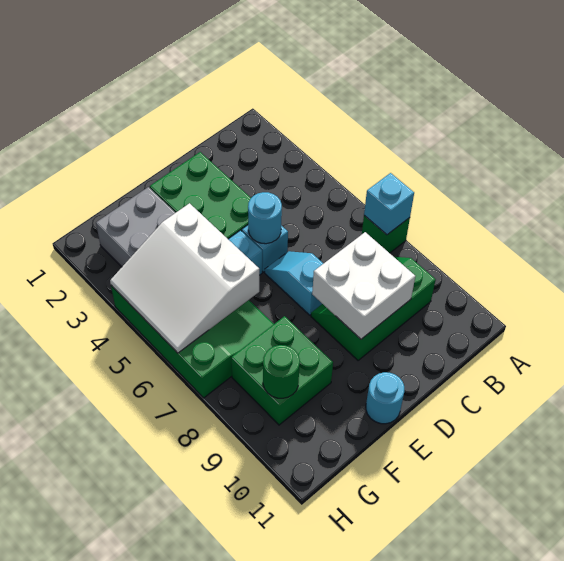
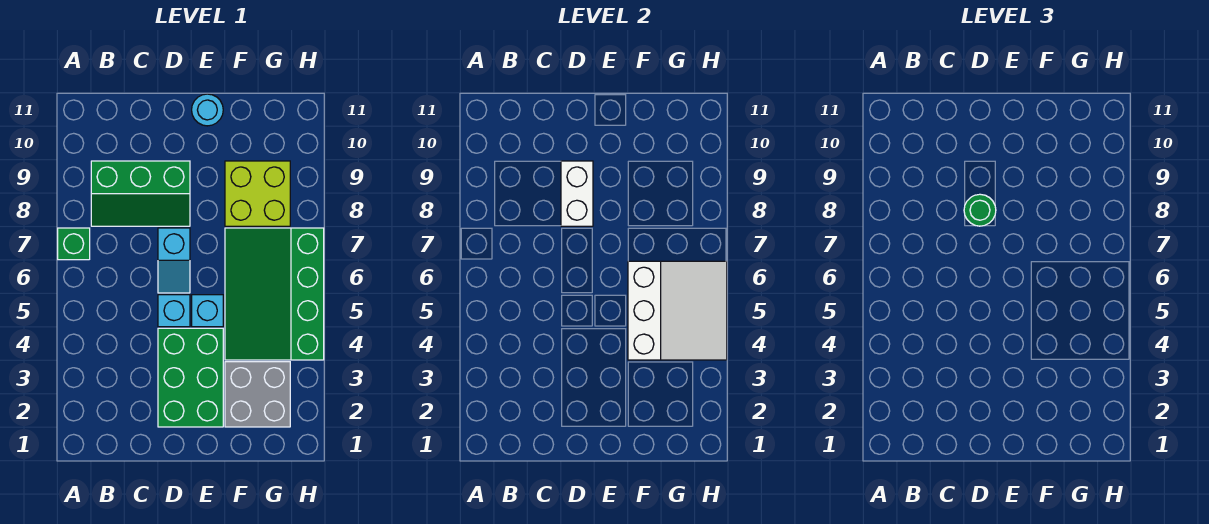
cyan 1x1 brick [364,173,414,235] -> none
white 2x2 brick [312,232,415,339] -> white 1x2 brick [561,161,593,226]
cyan 1x1 round brick [248,192,282,244] -> none
green 2x2 brick [231,316,333,425] -> lime 2x2 brick [225,161,290,226]
green 1x1 round brick [263,345,300,398] -> green 1x1 round brick moved to [964,194,996,226]

